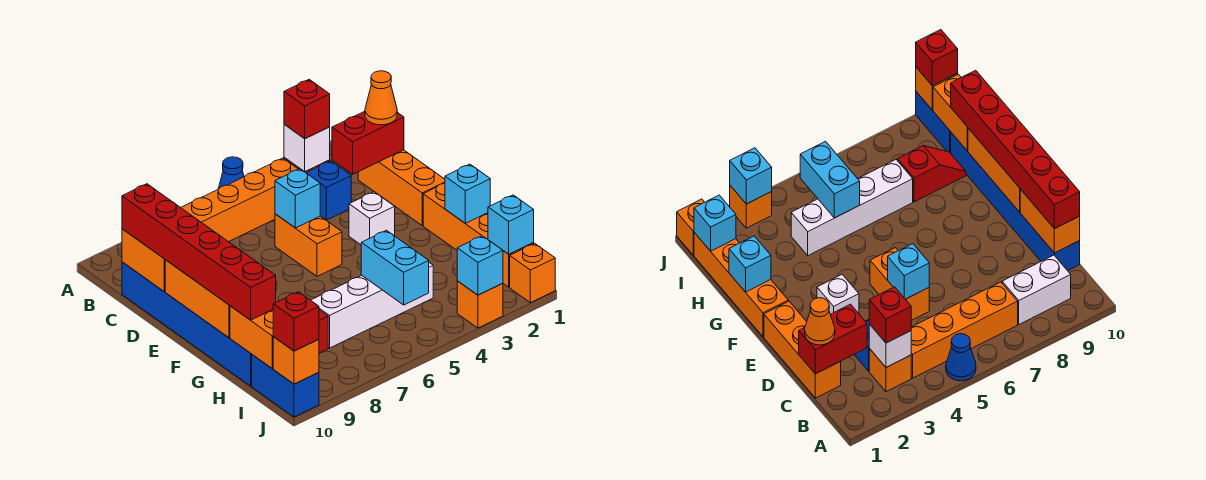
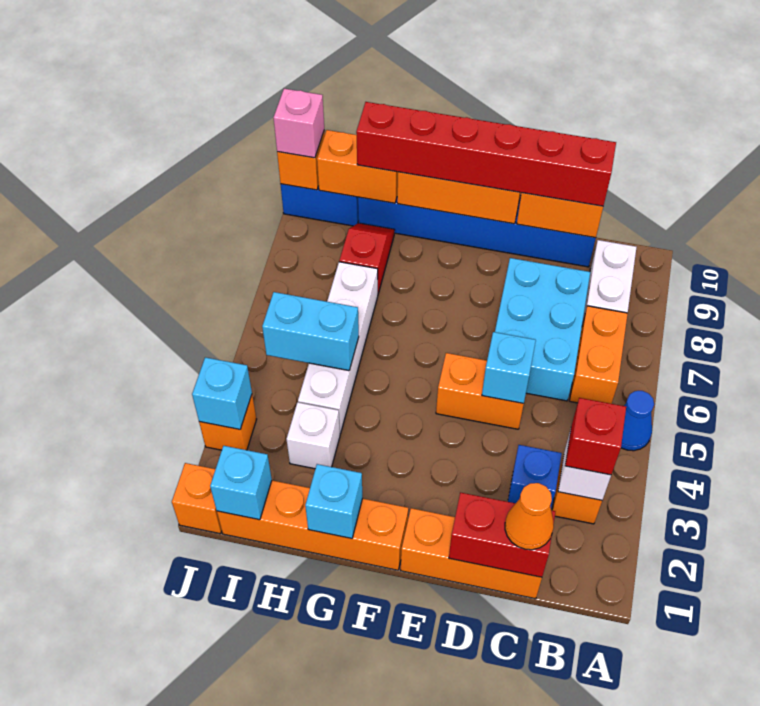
orange 1x4 brick [181,158,298,242] -> orange 1x2 brick [570,306,628,404]
red 1x2 brick [332,111,404,174] -> red 1x2 brick turned to [449,492,555,577]
none -> cyan 2x3 brick [495,258,590,401]
white 1x1 brick [349,192,395,245] -> white 1x1 brick moved to [287,402,340,469]
red 1x1 brick [273,292,319,351] -> pink 1x1 brick [274,89,324,158]

